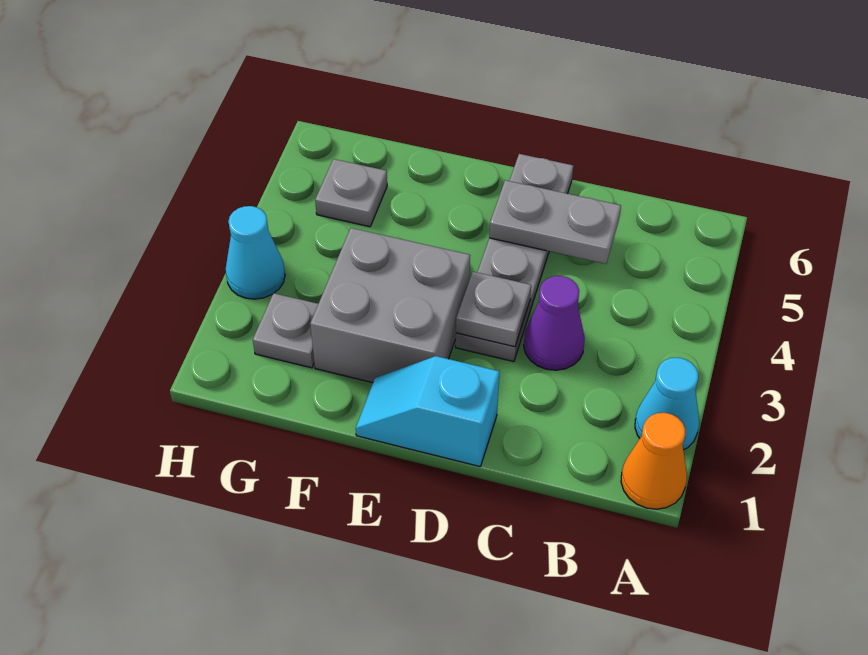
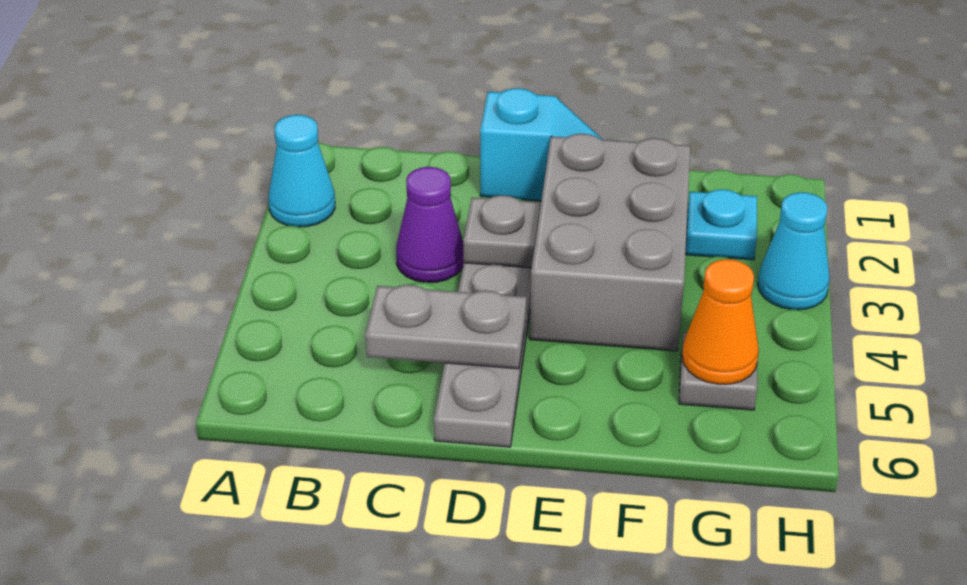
orange 1x1 cone [621,413,687,509] -> orange 1x1 cone moved to [682,259,759,384]
grey 2x2 brick [310,228,470,383] -> grey 2x3 brick [530,134,690,351]
grey 1x1 plate [253,293,318,368] -> cyan 1x1 plate [686,189,757,260]

